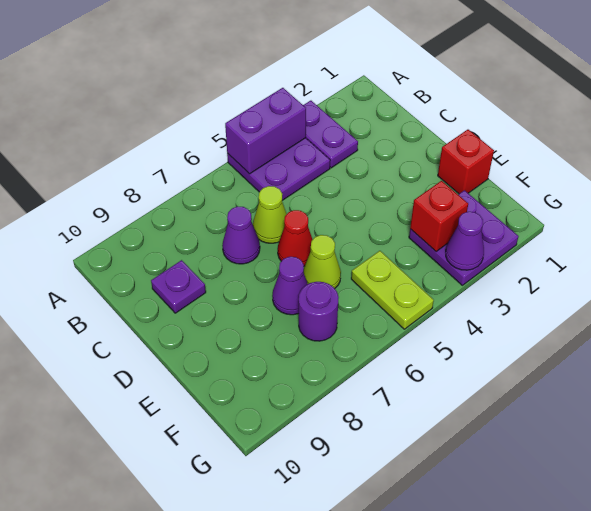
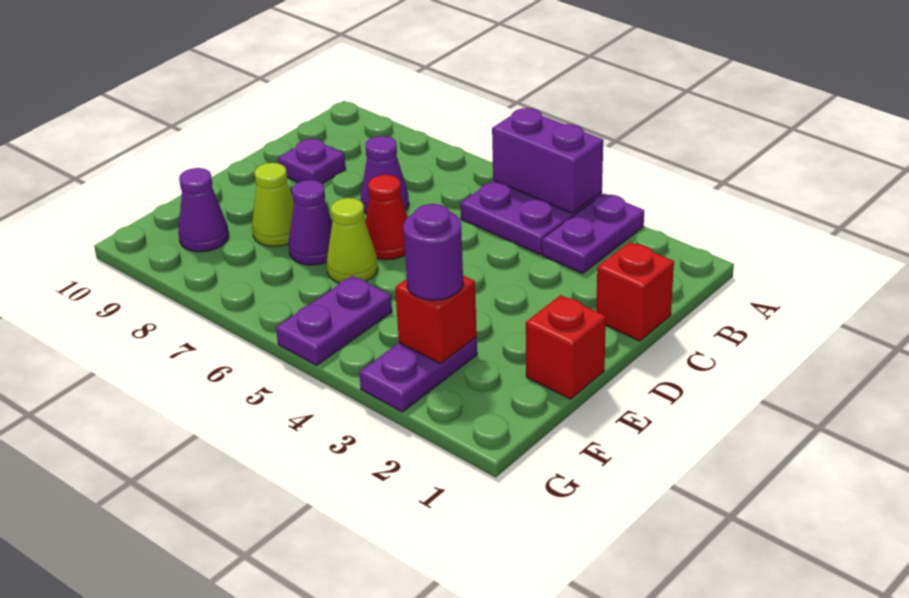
none -> red 1x1 brick [596,242,674,341]
lime 1x1 cone [253,186,287,243] -> lime 1x1 cone moved to [252,163,294,246]
purple 2x2 plate [409,190,519,285] -> purple 1x2 plate [359,337,477,412]
lime 1x2 plate [351,251,434,329] -> purple 1x2 plate [276,276,392,365]
purple 1x1 round brick [299,282,339,341] -> purple 1x1 round brick moved to [403,204,463,300]
purple 1x1 cone [446,212,484,270] -> purple 1x1 cone moved to [178,168,229,252]

